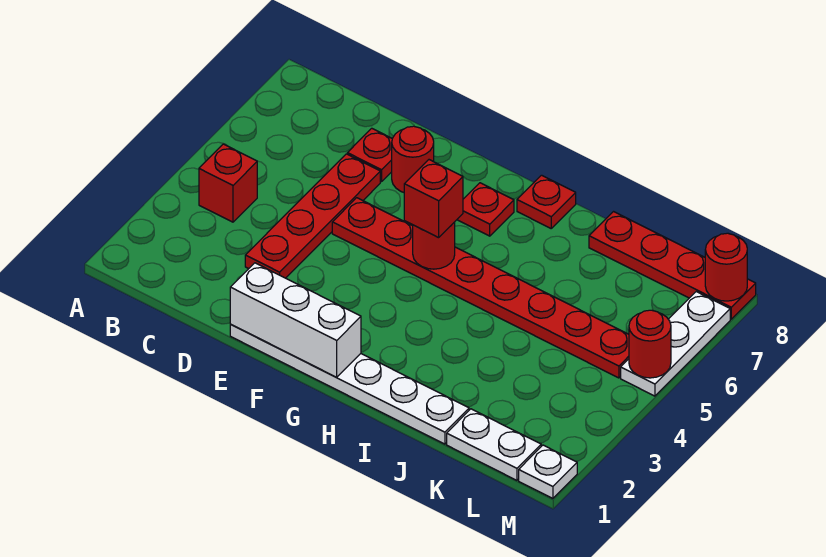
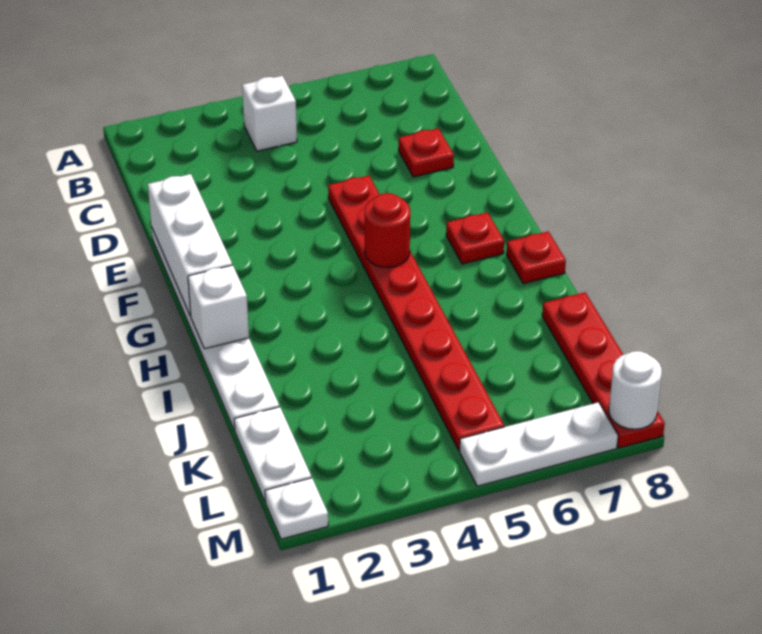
red 1x1 brick [199,144,257,222] -> white 1x1 brick [242,76,297,151]
red 1x4 plate [245,154,380,278] -> none
red 1x1 round brick [392,126,434,192] -> none
red 1x1 brick [404,160,463,238] -> none
none -> white 1x1 brick [188,265,249,349]
red 1x1 round brick [629,310,671,378] -> none
red 1x1 round brick [705,233,747,301] -> white 1x1 round brick [609,351,662,429]

